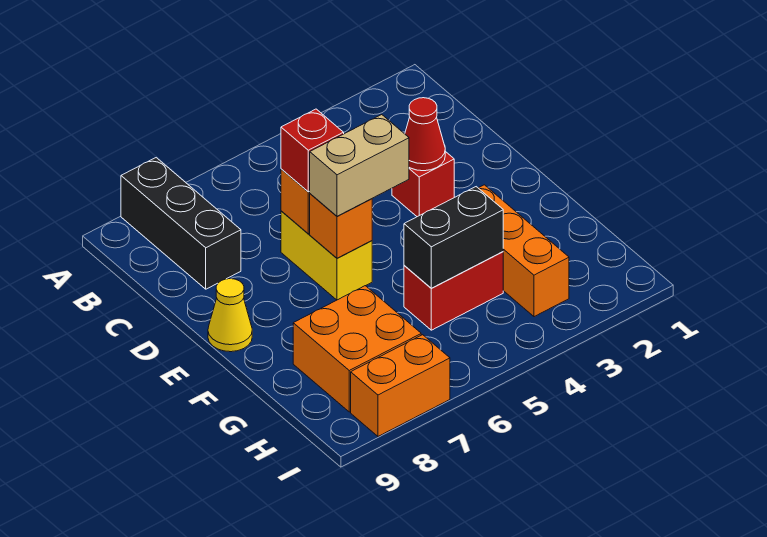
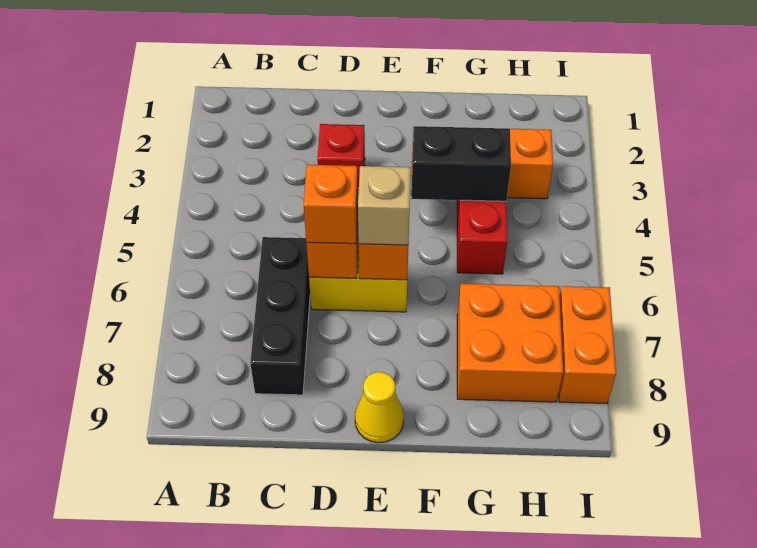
black 1x3 brick [121,158,241,289] -> black 1x3 brick turned to [250,237,310,395]
red 1x1 cone [405,98,445,171] -> none
red 1x1 brick [281,109,344,192] -> orange 1x1 brick [304,165,358,244]
tan 1x2 brick [309,115,409,216] -> tan 1x1 brick [358,166,411,245]
black 1x2 brick [404,187,503,288] -> black 1x2 brick turned to [411,126,511,201]

